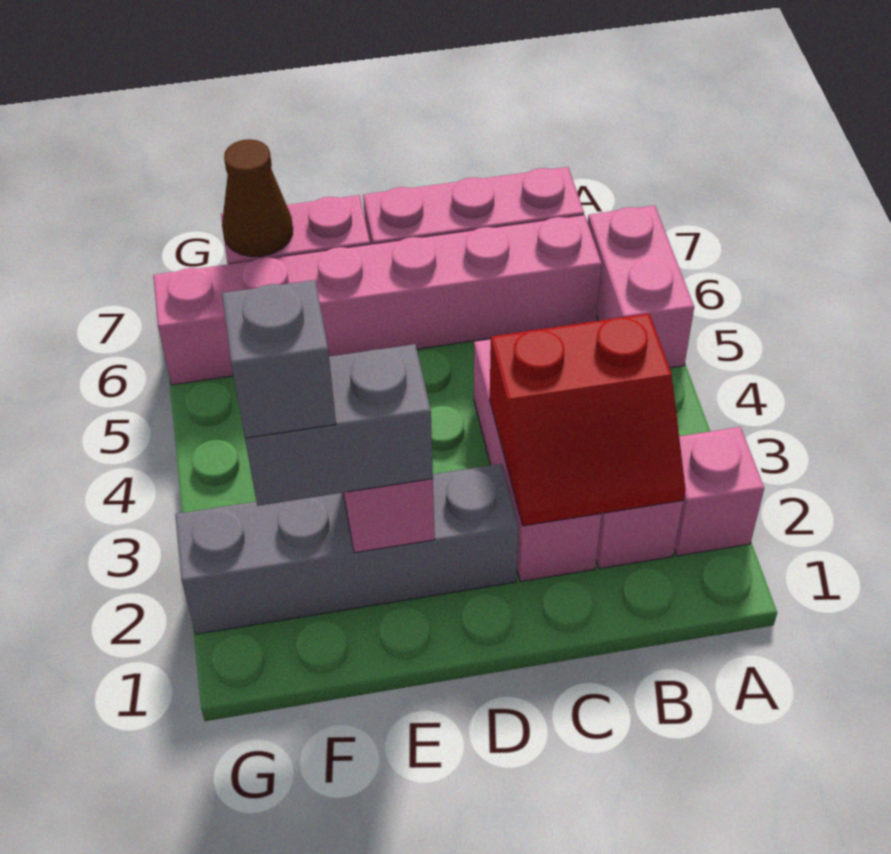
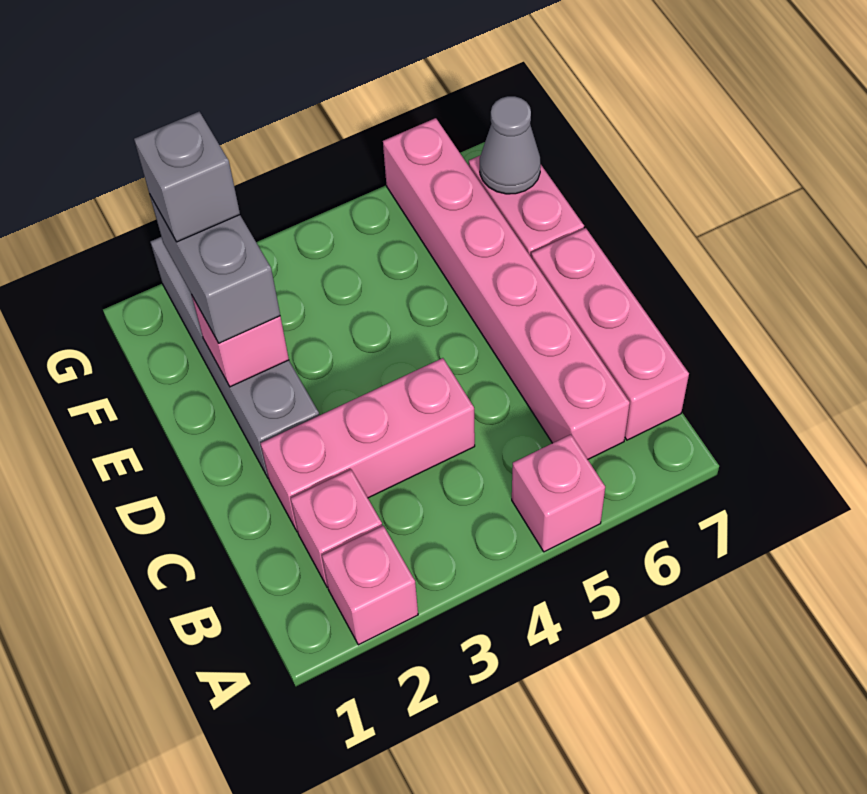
pink 1x2 brick [588,205,694,368] -> pink 1x1 brick [512,435,605,552]
red 2x2 slope [490,313,686,526] -> none
brown 1x1 cone [222,139,293,257] -> grey 1x1 cone [480,96,541,194]

